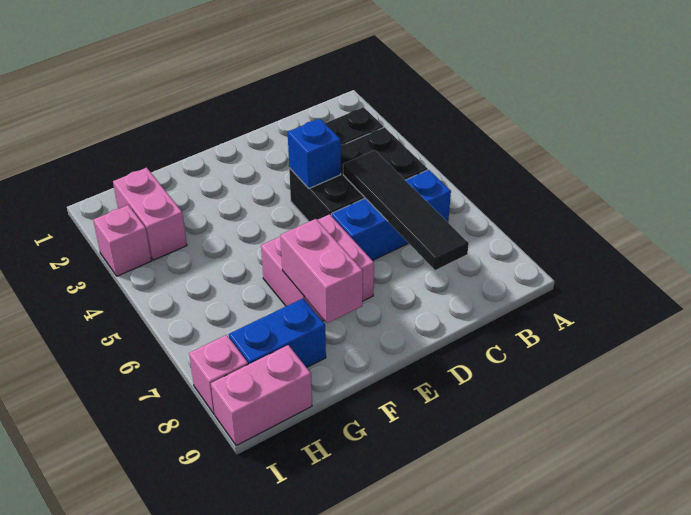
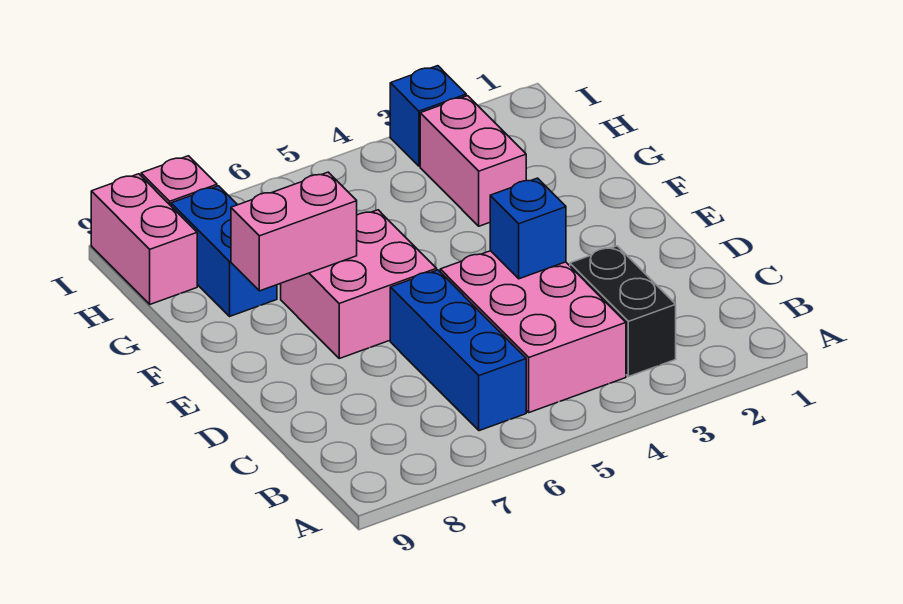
black 2x3 brick [289,127,428,222] -> pink 2x3 brick [440,251,626,412]
black 1x4 tile [343,150,469,270] -> none
pink 1x2 brick [113,168,187,260] -> pink 1x2 brick turned to [420,96,526,226]
pink 1x1 brick [93,205,151,276] -> blue 1x1 brick [390,66,466,166]

